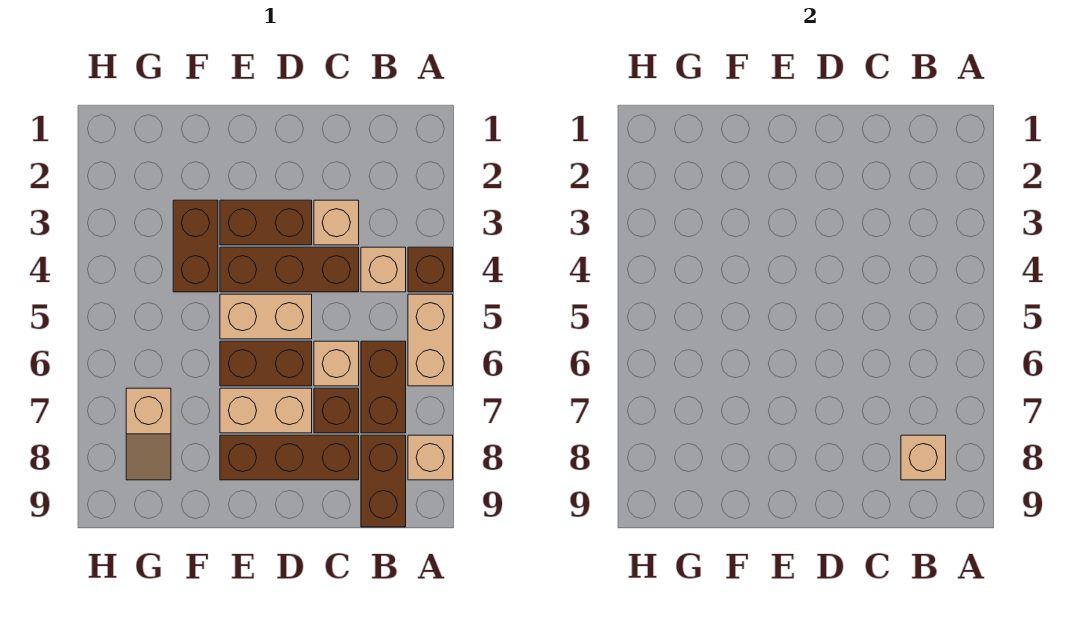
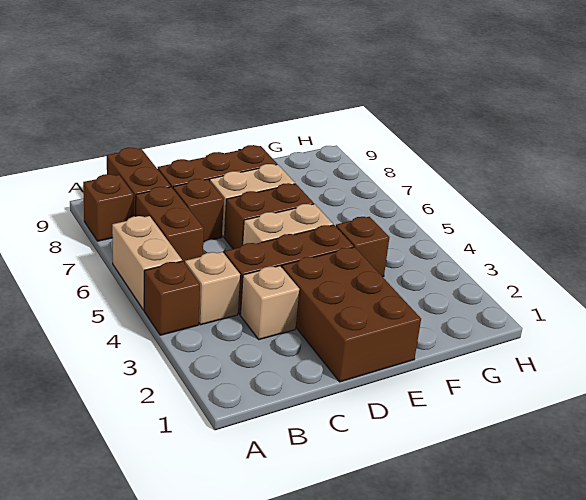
tan 1x1 brick [408,435,453,480] -> brown 1x1 brick [83,174,133,241]
tan 1x1 brick [901,435,946,480] -> none
tan 1x1 brick [314,341,359,386] -> none
brown 1x2 brick [220,200,312,245] -> brown 2x3 brick [282,247,421,382]
brown 1x2 brick [173,200,218,292] -> brown 1x1 brick [336,217,389,277]
tan 1x2 slope [126,388,171,480] -> none

